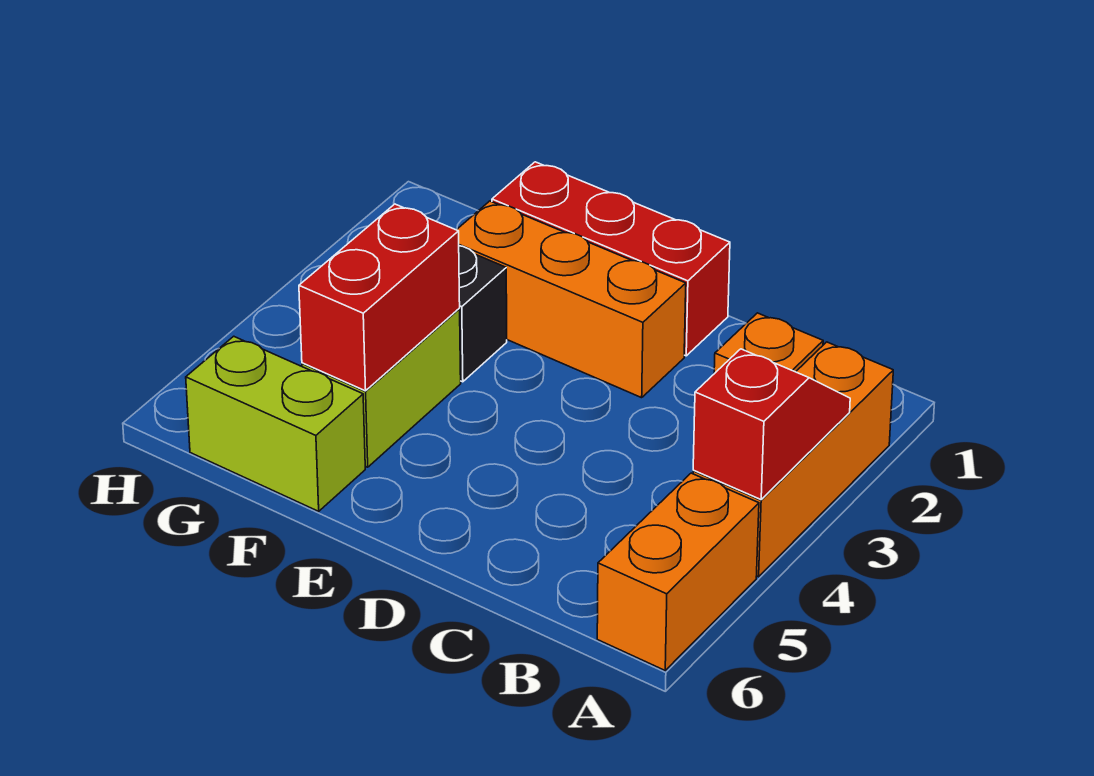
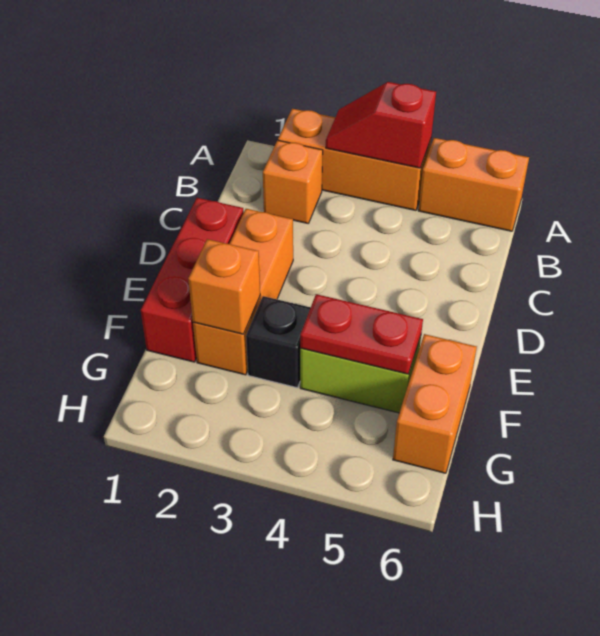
none -> orange 1x1 brick [188,239,260,334]
red 1x2 brick [299,204,460,391] -> red 1x2 plate [300,294,423,374]
lime 1x2 brick [186,336,365,511] -> orange 1x2 brick [393,334,477,473]

